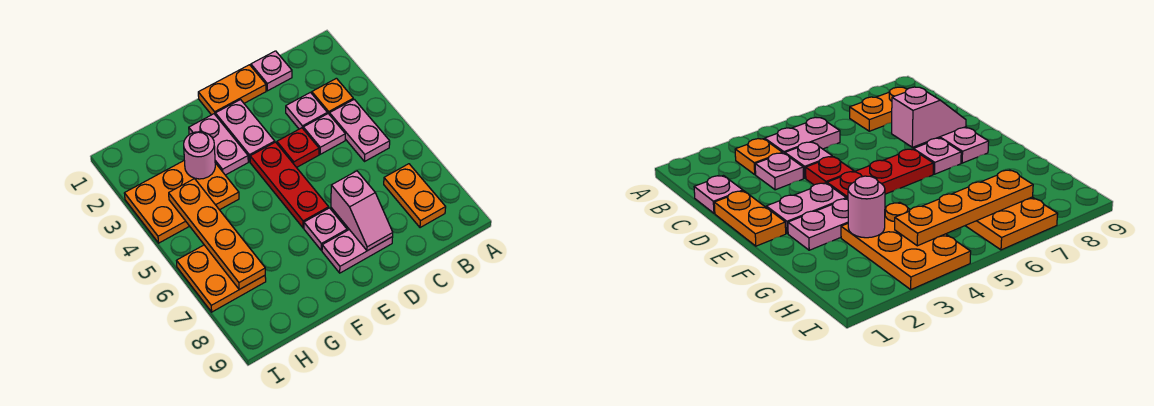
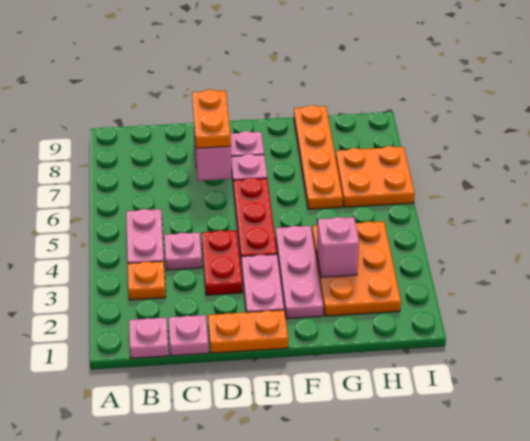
orange 1x2 plate [384,164,446,228] -> orange 1x2 plate moved to [192,89,231,148]
pink 1x1 plate [286,92,327,129] -> pink 1x1 plate moved to [129,318,169,358]
red 1x1 plate [277,128,319,167] -> red 1x2 plate [202,230,242,295]
pink 1x2 plate [189,114,248,175] -> pink 1x3 plate [276,226,323,319]
orange 2x3 plate [124,161,239,243] -> orange 2x3 plate turned to [312,221,401,316]
pink 1x1 round brick [184,132,215,179] -> pink 1x1 brick [317,217,359,277]
orange 1x4 plate [169,179,265,290] -> orange 1x4 plate moved to [294,105,343,209]

